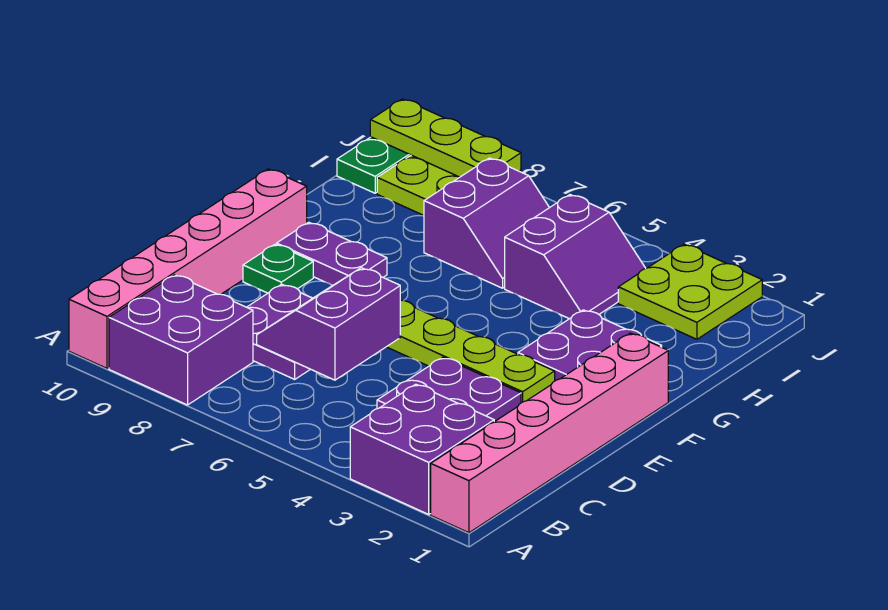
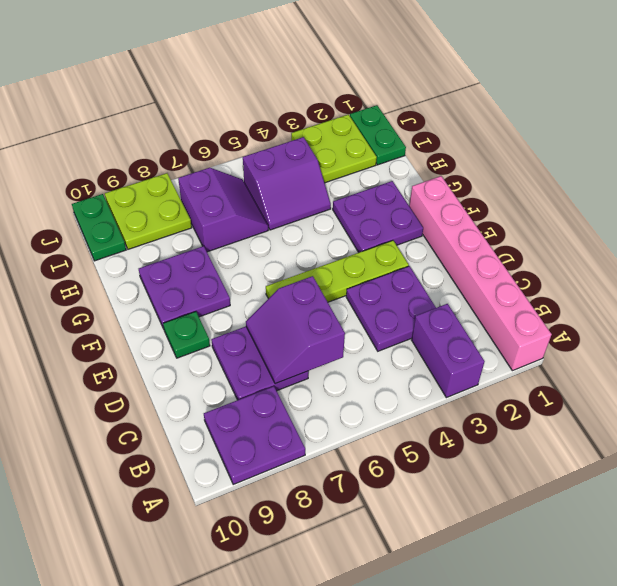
purple 2x2 brick [350,384,494,514] -> purple 1x2 brick [412,304,485,398]
purple 2x2 brick [109,275,253,405] -> purple 2x2 plate [204,386,305,484]
pink 1x6 brick [69,169,307,368] -> none
purple 1x2 plate [277,222,387,285] -> purple 2x2 plate [139,246,230,329]
purple 2x2 slope [505,195,646,319] -> purple 2x2 slope turned to [243,137,331,230]
none -> green 1x2 plate [350,105,406,165]
lime 1x3 plate [370,99,521,177] -> none

